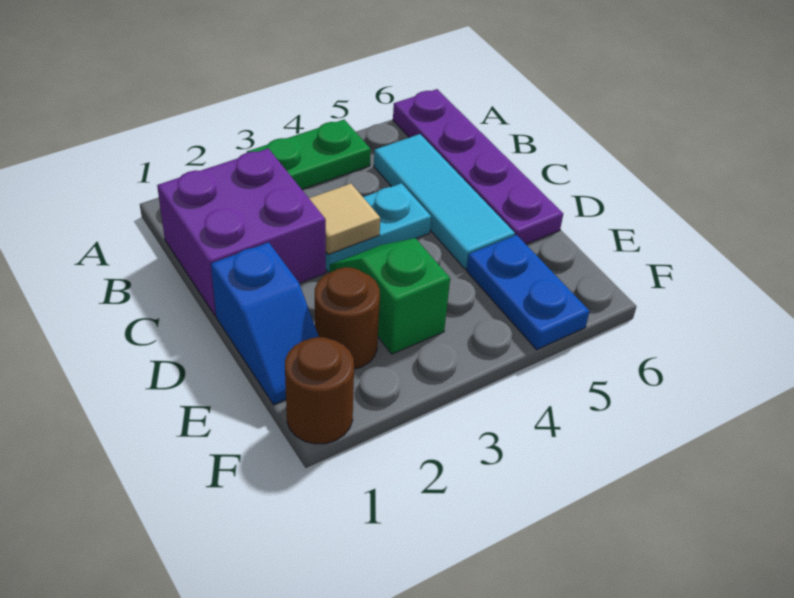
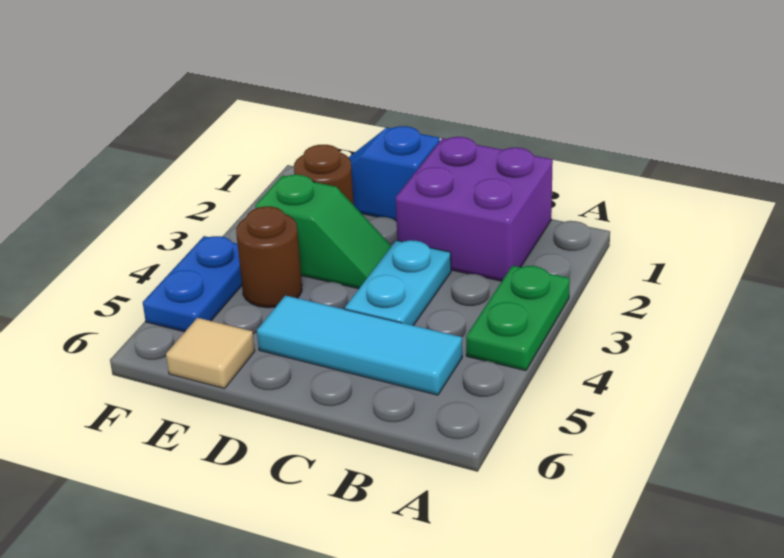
purple 1x4 plate [393,89,563,244] -> none
tan 1x1 tile [309,184,380,254] -> tan 1x1 tile moved to [166,318,255,388]
blue 1x2 plate [466,235,590,350] -> blue 1x2 plate turned to [143,236,242,332]
brown 1x1 round brick [285,337,354,444] -> brown 1x1 round brick moved to [236,206,302,308]

